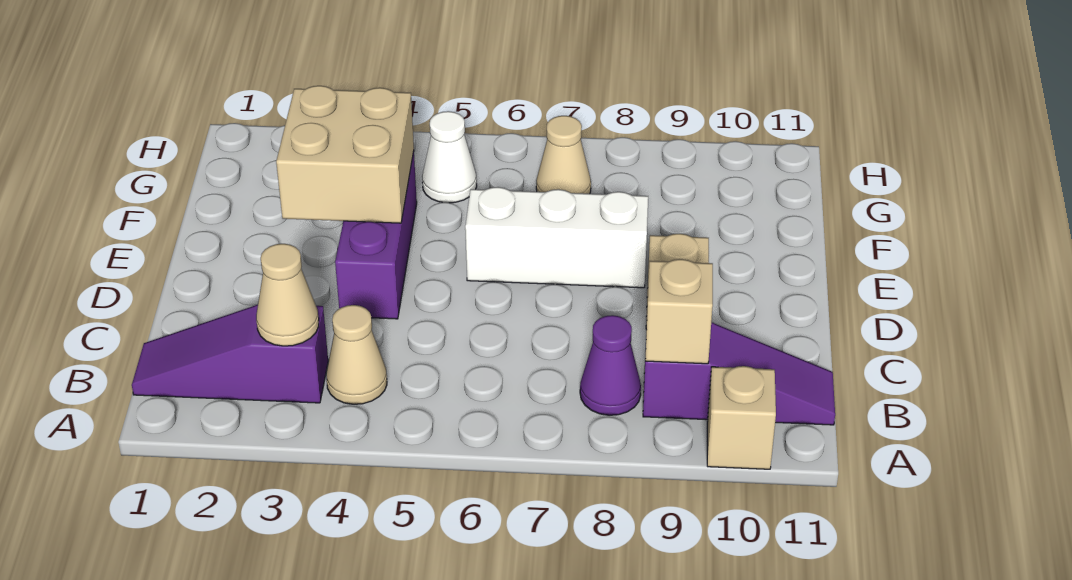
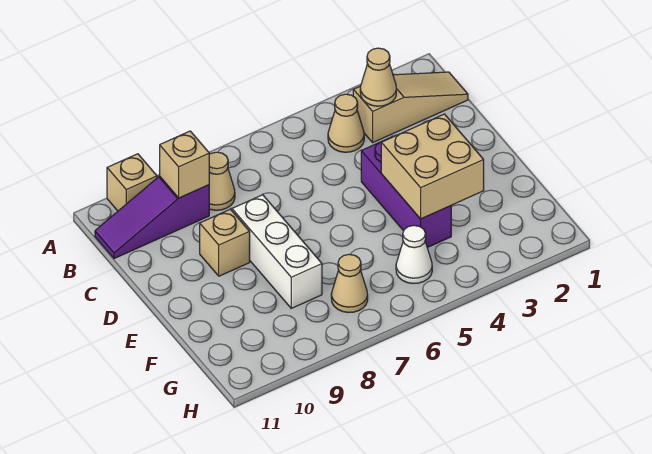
purple 1x3 slope [132,305,328,403] -> tan 1x3 slope [353,72,468,142]
purple 1x1 cone [580,315,641,415] -> tan 1x1 cone [209,152,235,210]
white 1x3 brick [465,187,648,288] -> white 1x3 brick turned to [232,195,322,308]

